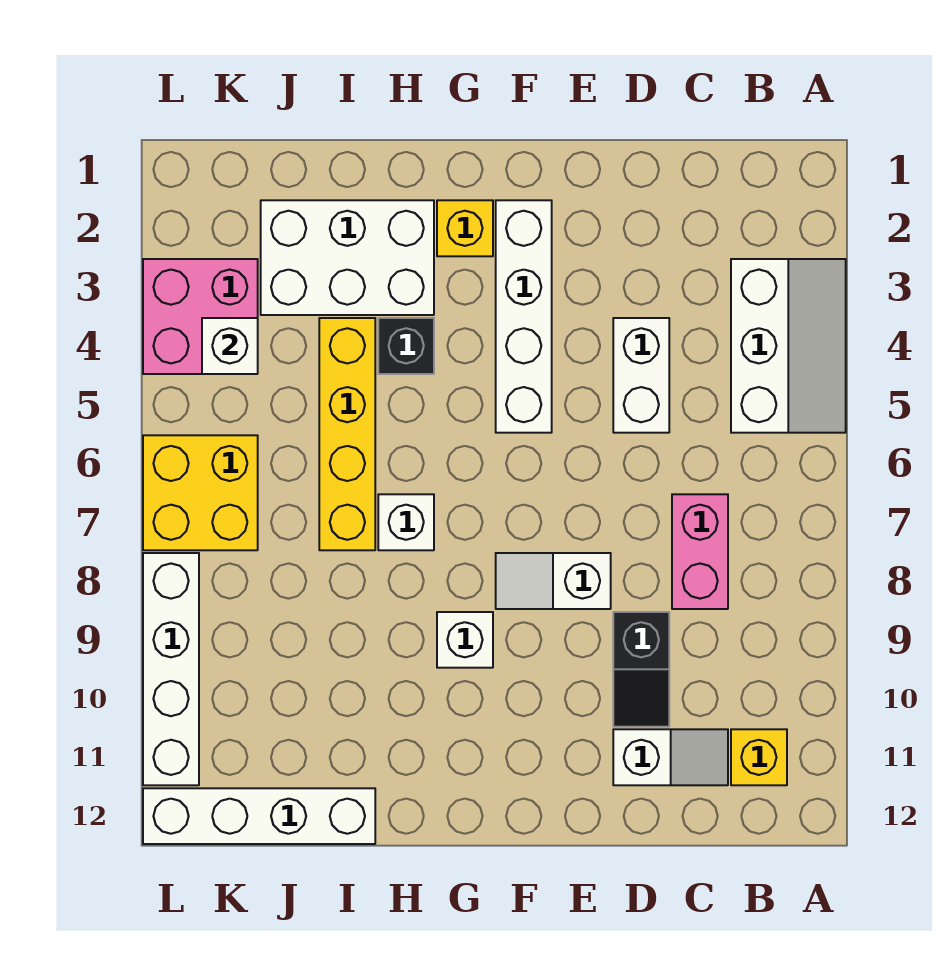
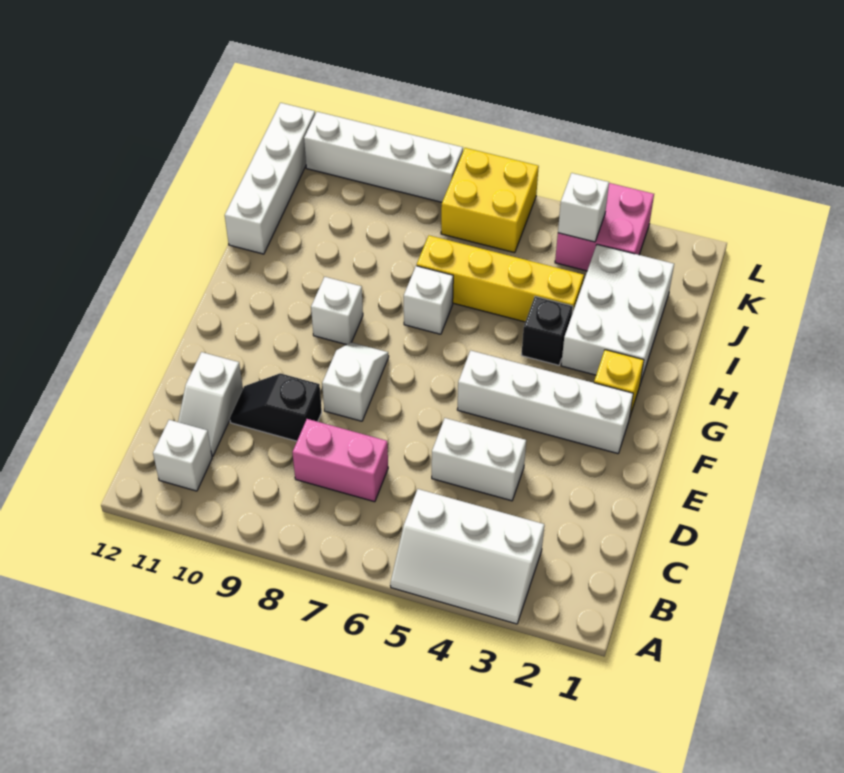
yellow 1x1 brick [731,729,787,785] -> white 1x1 brick [153,420,212,491]

